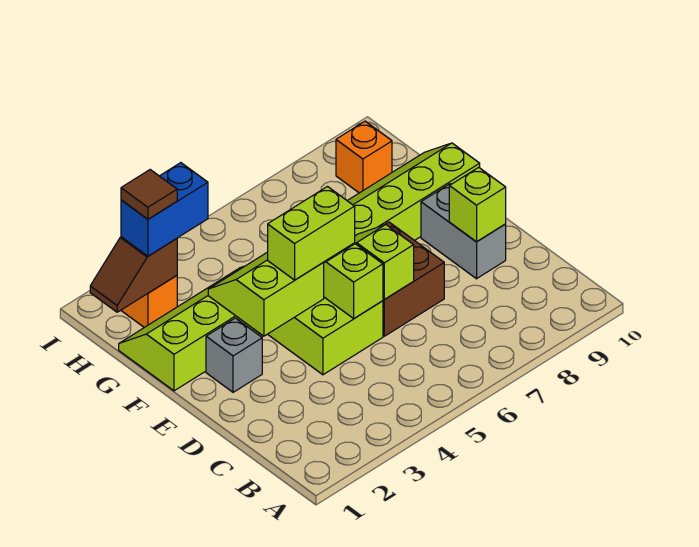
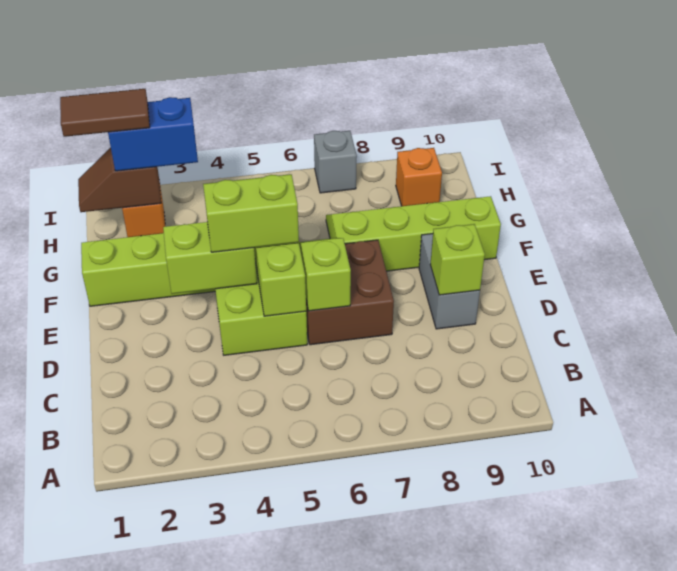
grey 1x1 brick [206,318,262,392] -> grey 1x1 brick moved to [314,131,357,193]
brown 1x1 tile [121,170,177,219] -> brown 1x2 tile [60,89,150,137]

